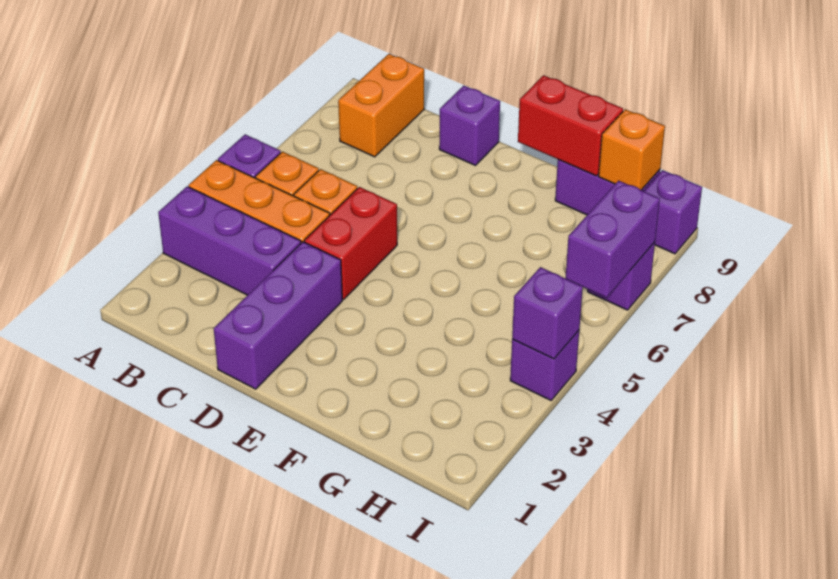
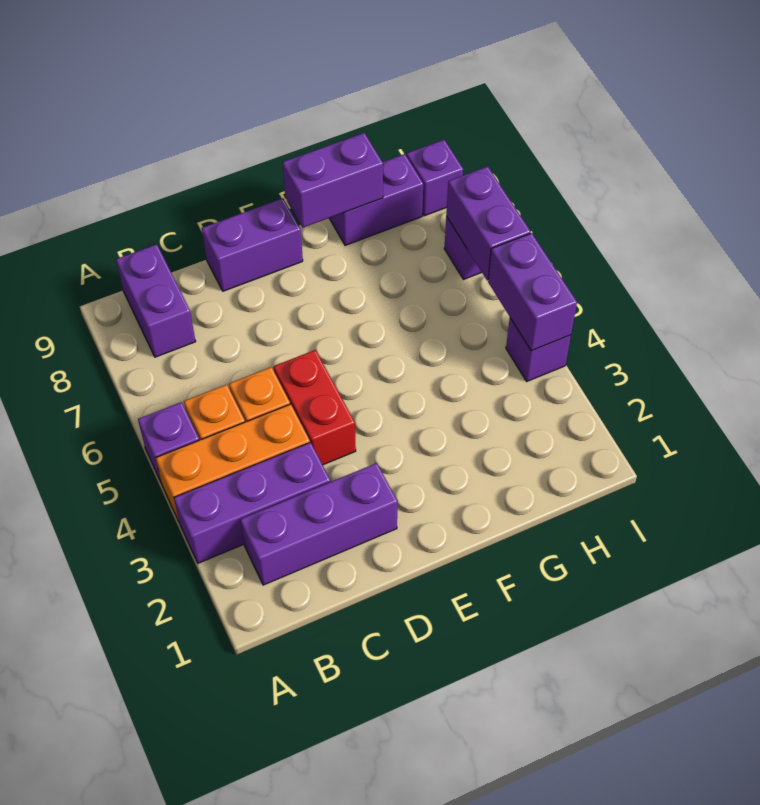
orange 1x2 brick [338,54,424,157] -> purple 1x2 brick [116,244,196,357]
purple 1x3 brick [214,242,342,389] -> purple 1x3 brick turned to [240,463,398,585]
purple 1x1 brick [439,86,500,166] -> purple 1x2 brick [202,198,303,291]
red 1x2 brick [518,75,623,176] -> purple 1x2 brick [283,133,383,227]
orange 1x1 brick [599,109,665,190] -> none
purple 1x1 brick [512,267,583,359] -> purple 1x2 brick [488,233,577,351]

